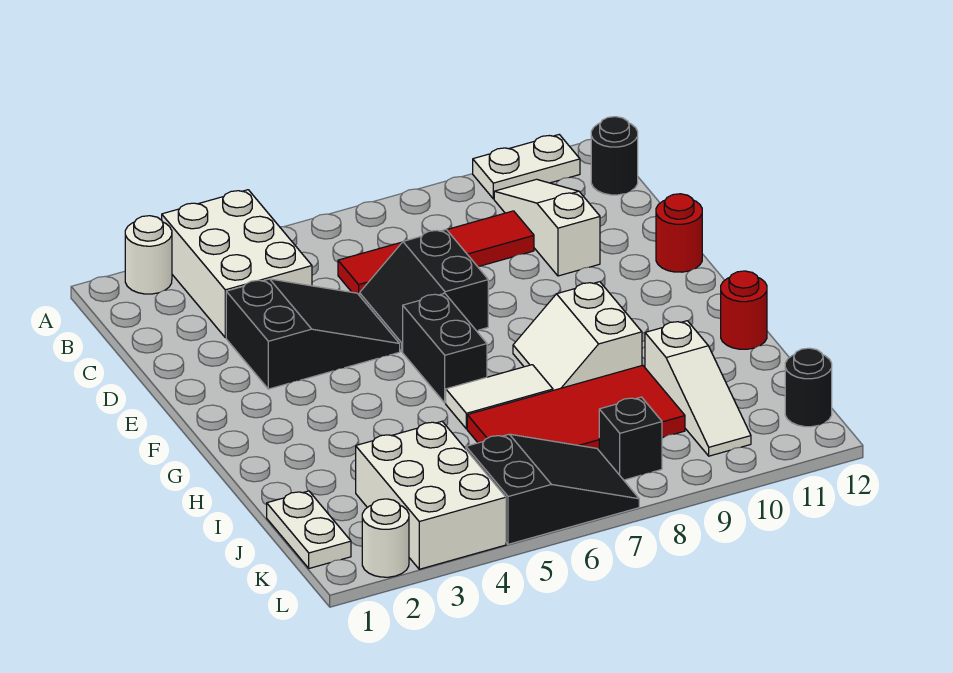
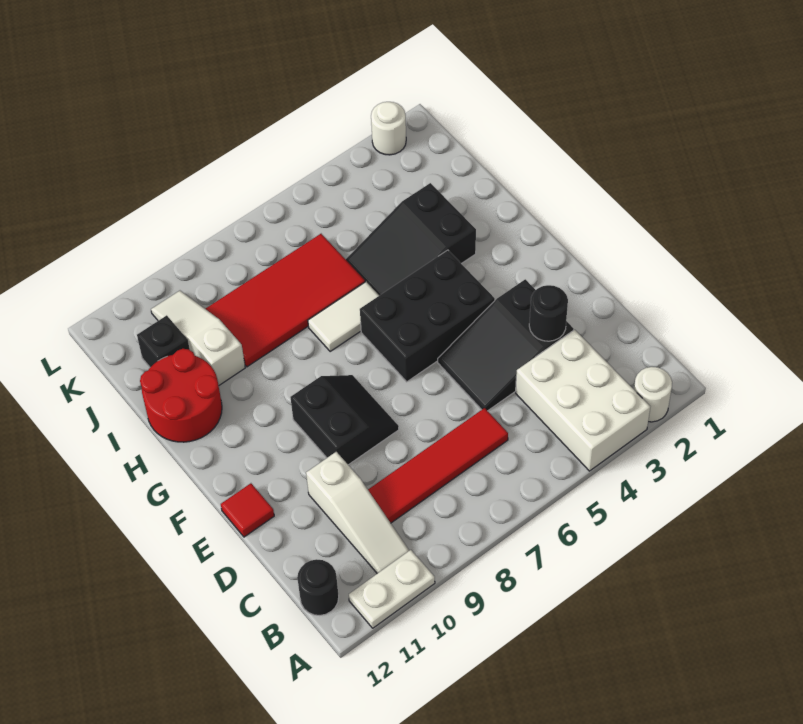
black 2x2 slope [360,229,488,352] -> black 2x2 slope moved to [290,375,399,465]
red 1x1 round brick [656,194,702,272] -> red 1x1 tile [221,483,274,537]
black 1x2 brick [403,293,487,403] -> black 2x3 brick [360,250,495,382]
white 2x2 slope [513,282,642,390] -> none
red 1x1 round brick [721,271,767,349] -> red 2x2 round brick [140,349,222,442]
white 1x2 plate [267,491,351,568] -> none
white 2x3 brick [356,421,506,569] -> none
black 2x3 slope [466,434,639,544] -> black 2x3 slope moved to [346,183,476,296]
black 1x1 brick [599,397,662,480] -> black 1x1 brick moved to [137,315,190,367]
black 1x1 round brick [785,348,832,427] -> black 1x1 round brick moved to [529,285,568,341]

